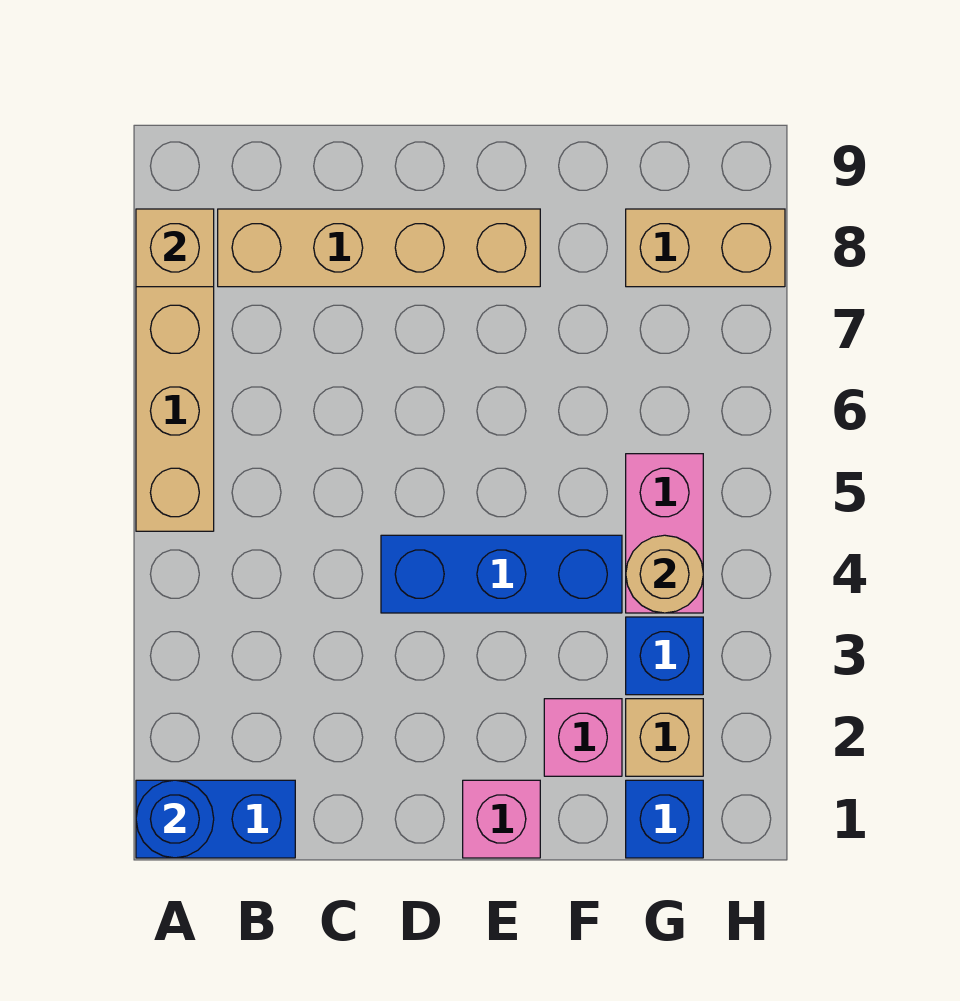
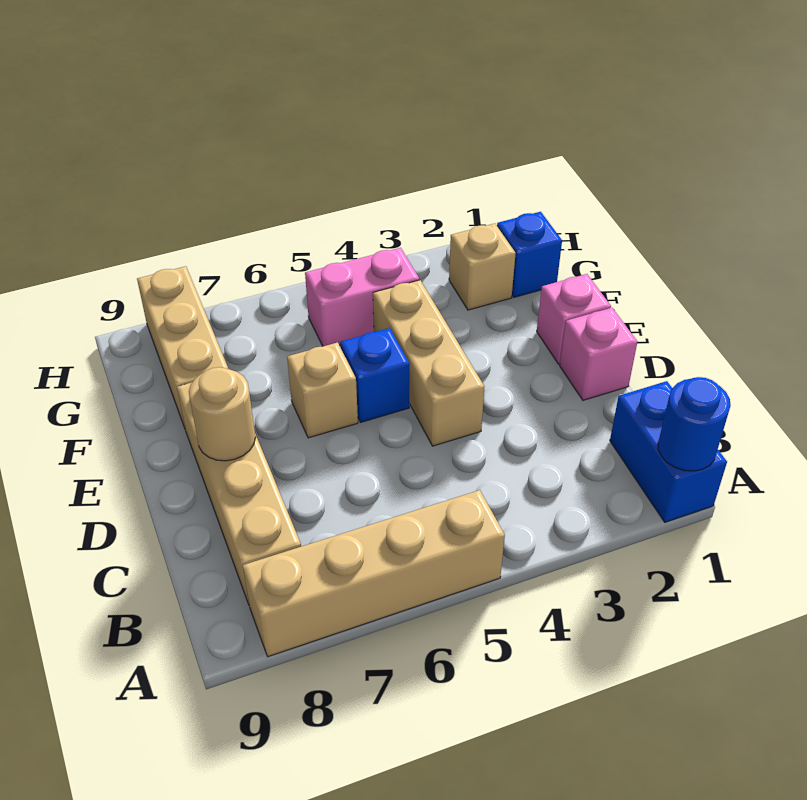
tan 1x1 brick [136,209,214,287] -> tan 1x1 brick moved to [287,342,358,438]
blue 1x3 brick [381,535,622,613] -> tan 1x3 brick [373,280,484,446]
pink 1x1 brick [544,699,622,776] -> pink 1x1 brick moved to [560,308,637,400]
blue 1x1 brick [626,617,703,695] -> blue 1x1 brick moved to [340,328,409,422]
tan 1x1 round brick [626,535,703,613] -> tan 1x1 round brick moved to [189,367,256,461]
tan 1x2 brick [626,209,785,287] -> tan 1x3 brick [137,266,228,428]

